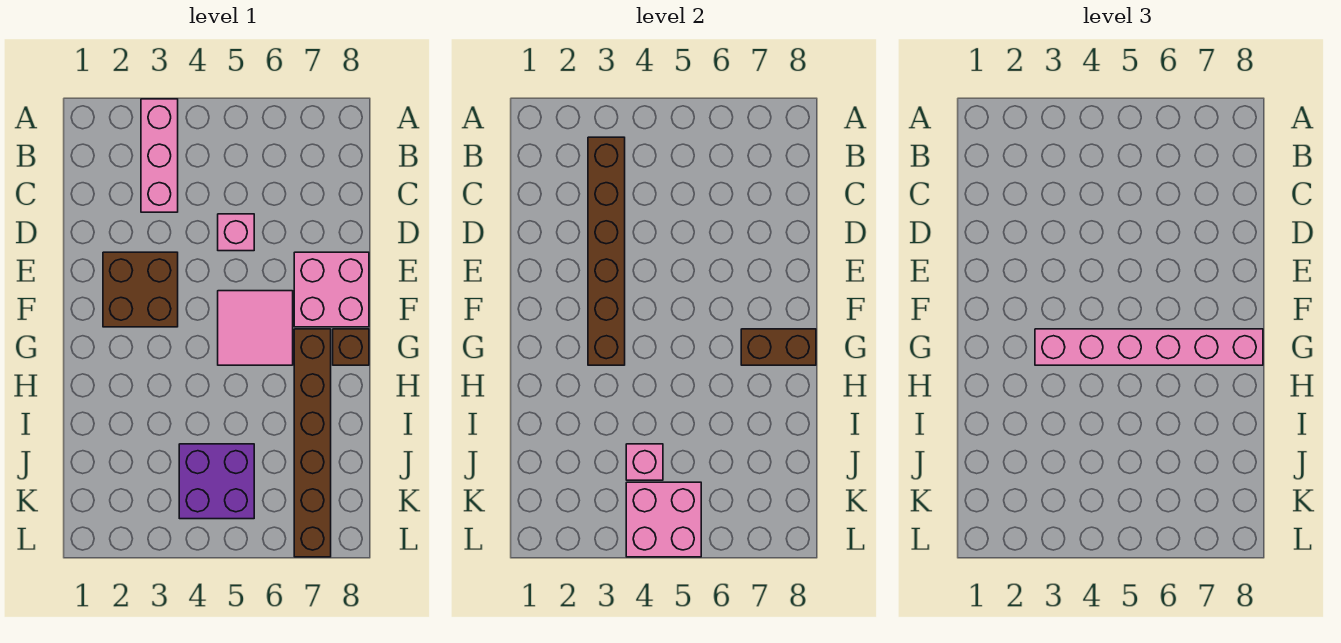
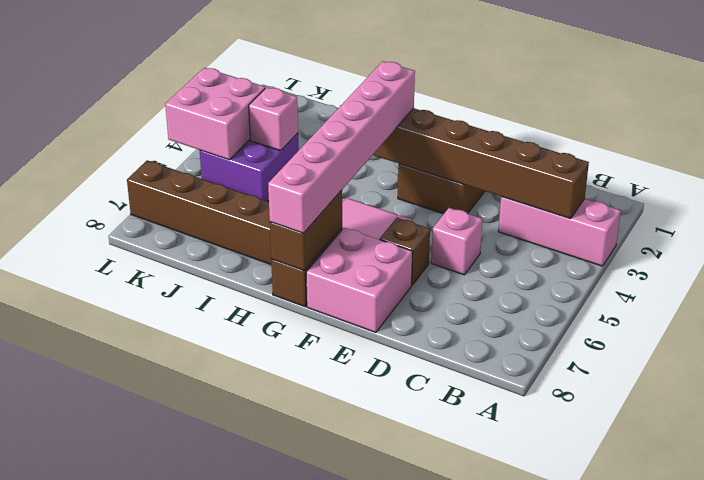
none -> brown 1x1 brick [380,218,430,285]

